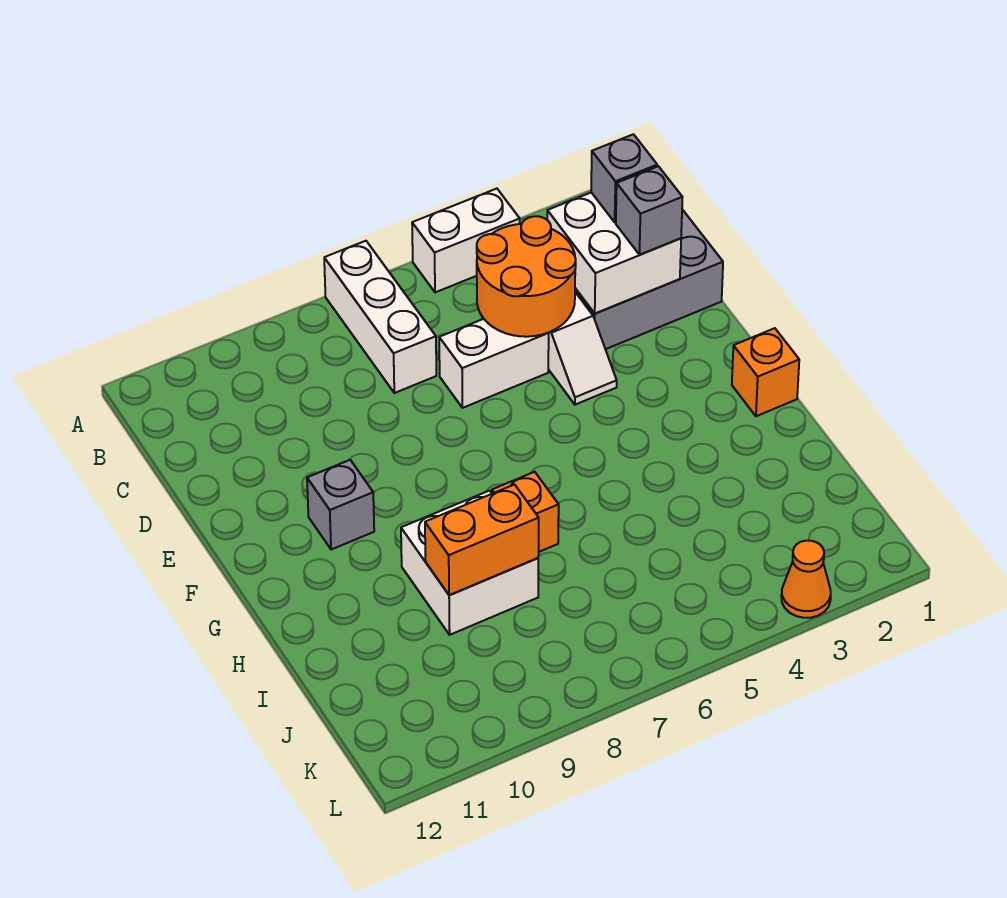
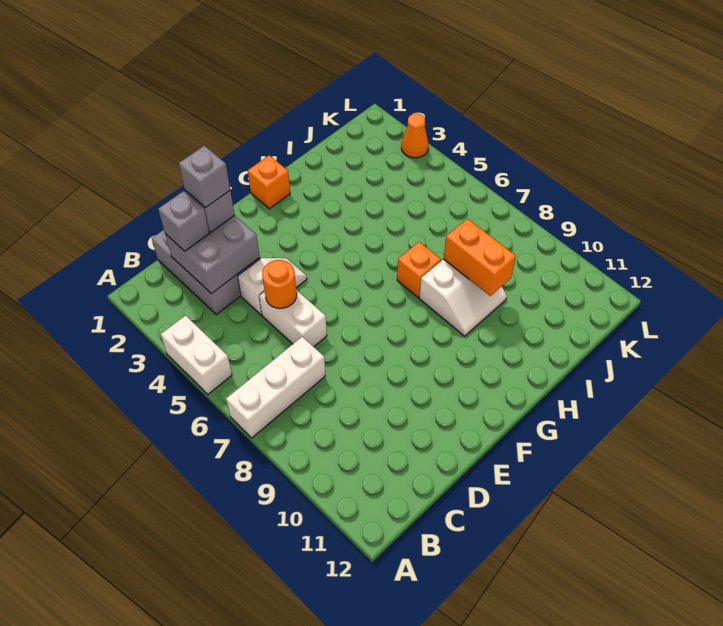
white 2x2 brick [547,192,681,314] -> grey 2x2 brick [165,215,260,294]
orange 2x2 round brick [477,216,576,337] -> orange 1x1 round brick [262,260,297,308]
grey 1x1 brick [307,460,374,550] -> grey 1x1 brick moved to [179,146,230,208]
white 2x2 brick [401,491,538,635] -> white 2x2 slope [419,259,507,336]

